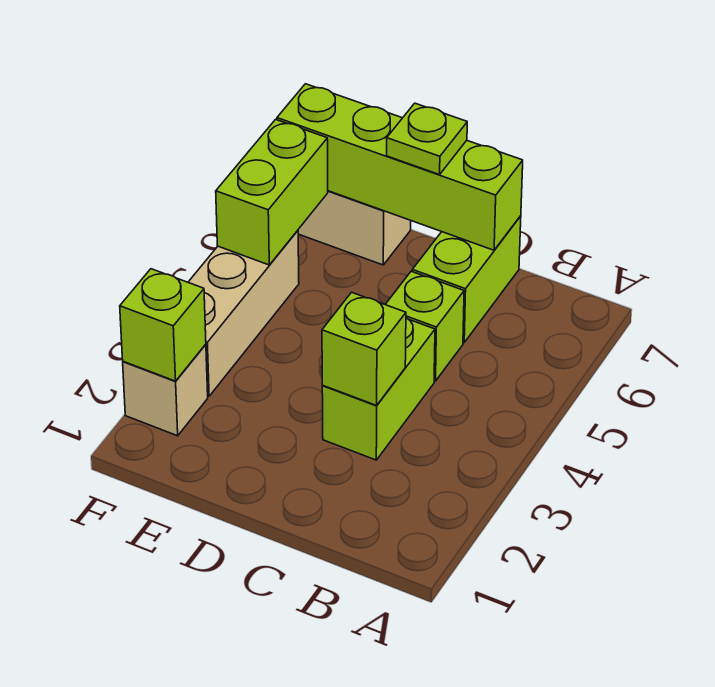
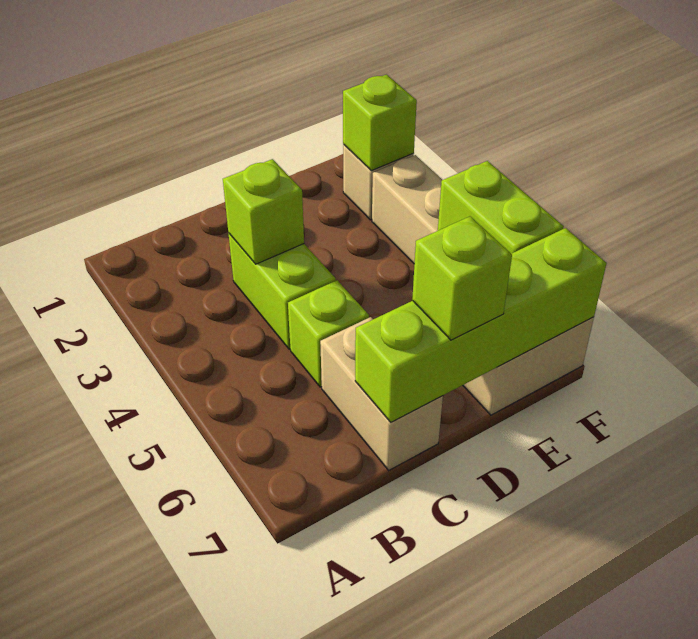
lime 1x2 brick [412,216,521,342] -> tan 1x2 brick [320,317,443,470]
lime 1x1 plate [387,103,467,175] -> lime 1x1 brick [412,216,512,340]

